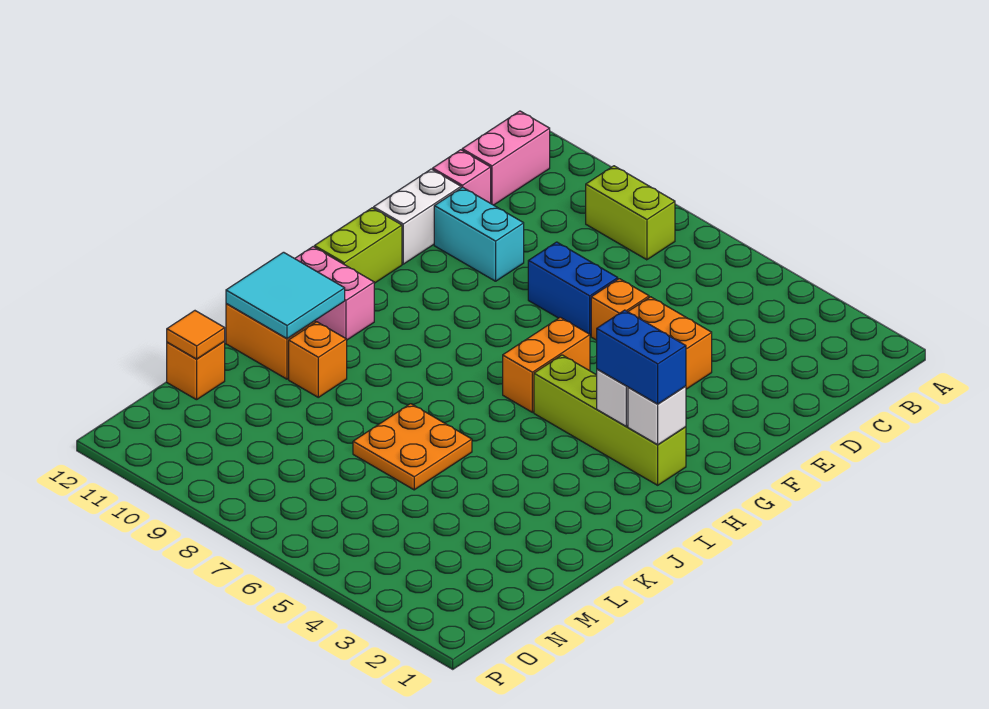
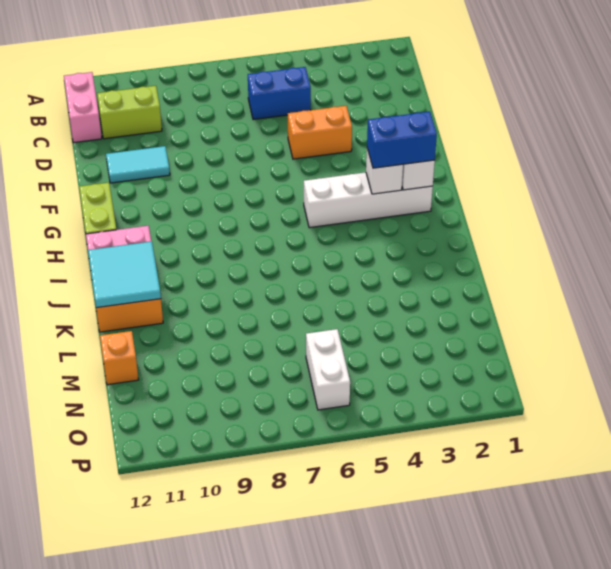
lime 1x2 brick [586,166,675,260] -> lime 1x2 brick moved to [97,86,162,139]
pink 1x1 brick [433,150,491,203] -> none
orange 1x1 brick [591,279,649,340] -> none
blue 1x2 brick [528,242,618,336] -> blue 1x2 brick moved to [248,67,311,120]
cyan 1x2 brick [434,187,524,281] -> cyan 1x2 tile [106,146,170,183]
white 1x2 brick [374,169,461,264] -> white 1x2 brick moved to [306,329,350,410]
orange 1x2 brick [503,317,590,412] -> none
lime 1x4 brick [534,355,686,485] -> white 1x4 brick [304,172,433,228]
orange 2x2 plate [353,404,472,490] -> none
orange 1x1 brick [289,322,347,397] -> none
orange 1x1 tile [167,311,225,359] -> none

